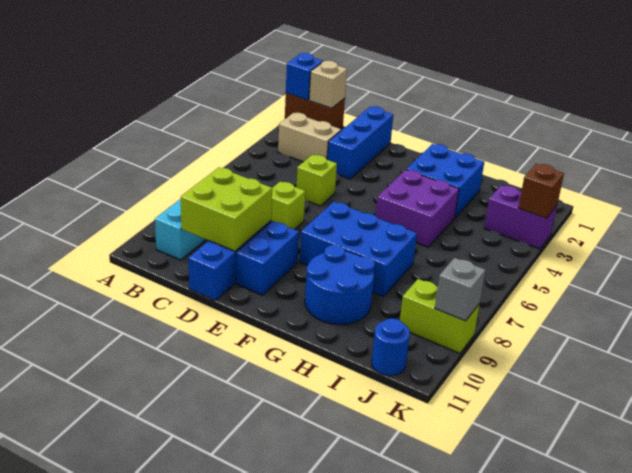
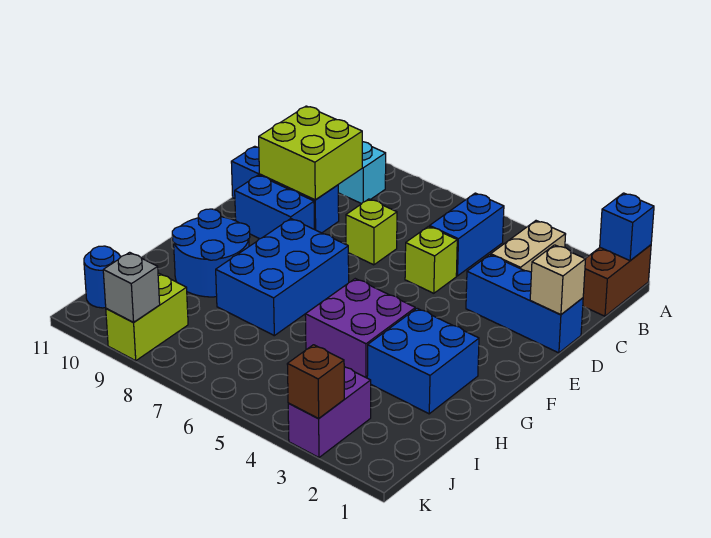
tan 1x1 brick [309,61,347,108] -> tan 1x1 brick moved to [530,245,586,315]
none -> blue 1x2 brick [430,193,504,276]

